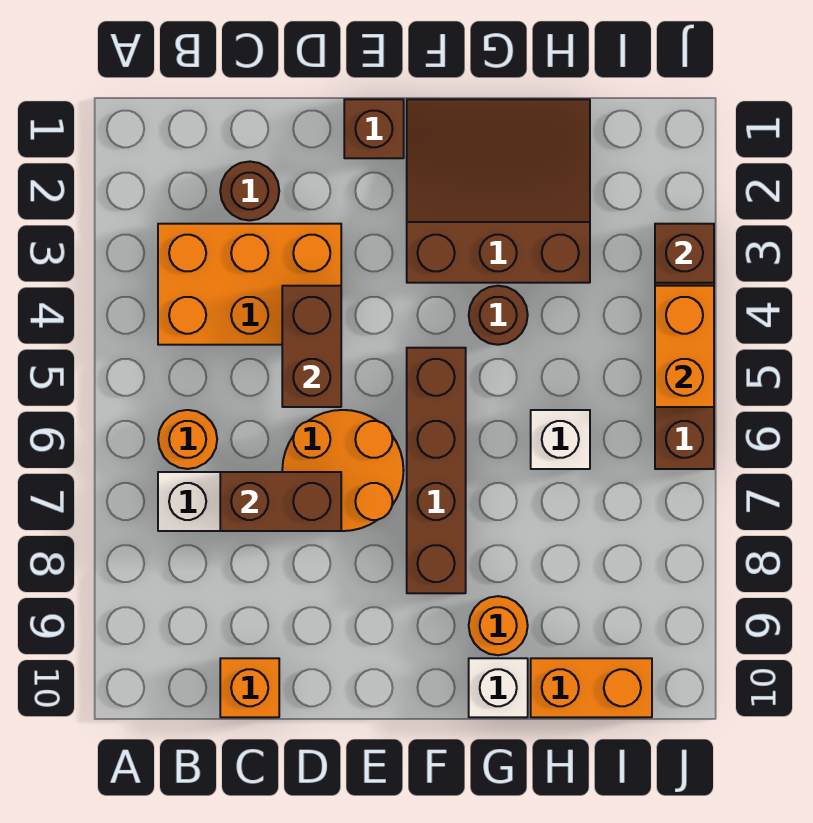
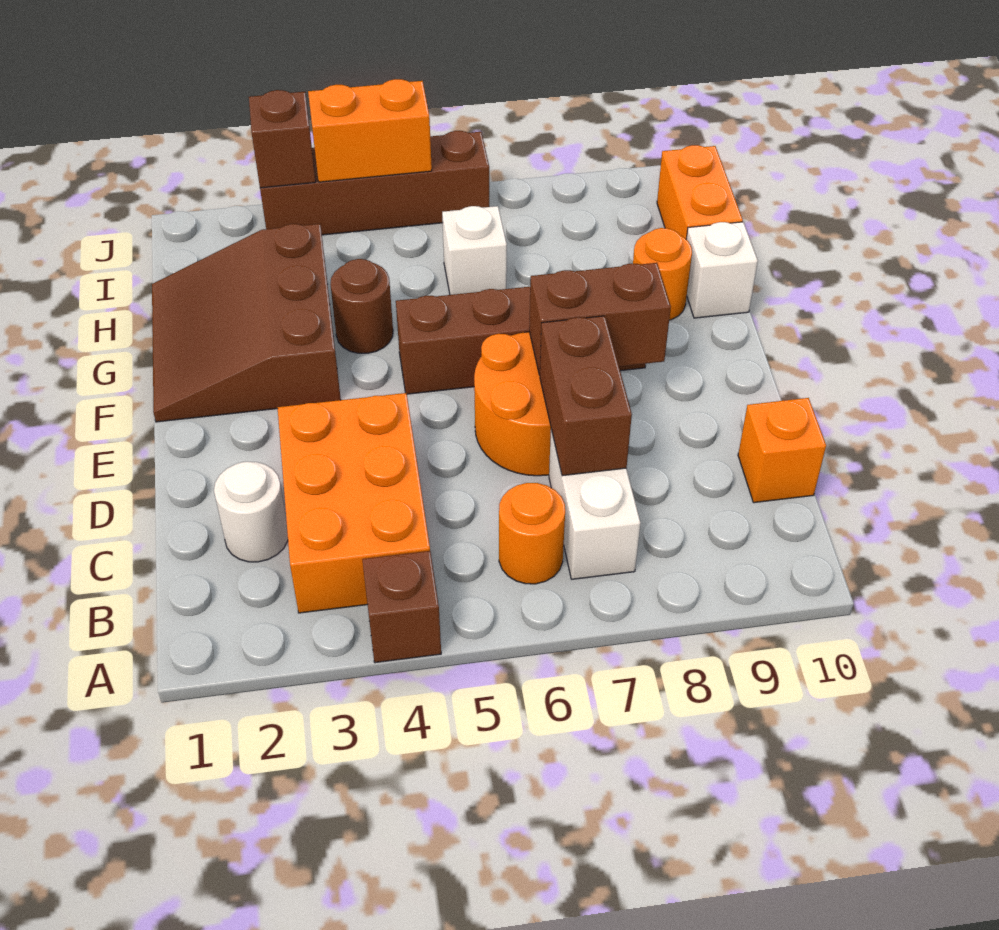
brown 1x1 round brick [220,161,279,221] -> white 1x1 round brick [214,462,288,562]
brown 1x2 brick [282,286,341,407] -> brown 1x2 brick moved to [529,263,671,375]
brown 1x1 brick [344,99,404,158] -> brown 1x1 brick moved to [362,551,441,663]

